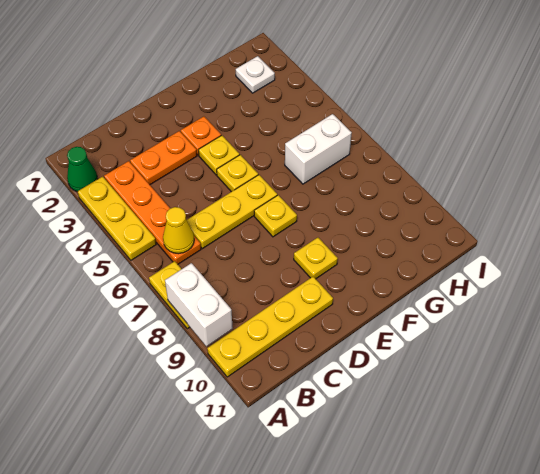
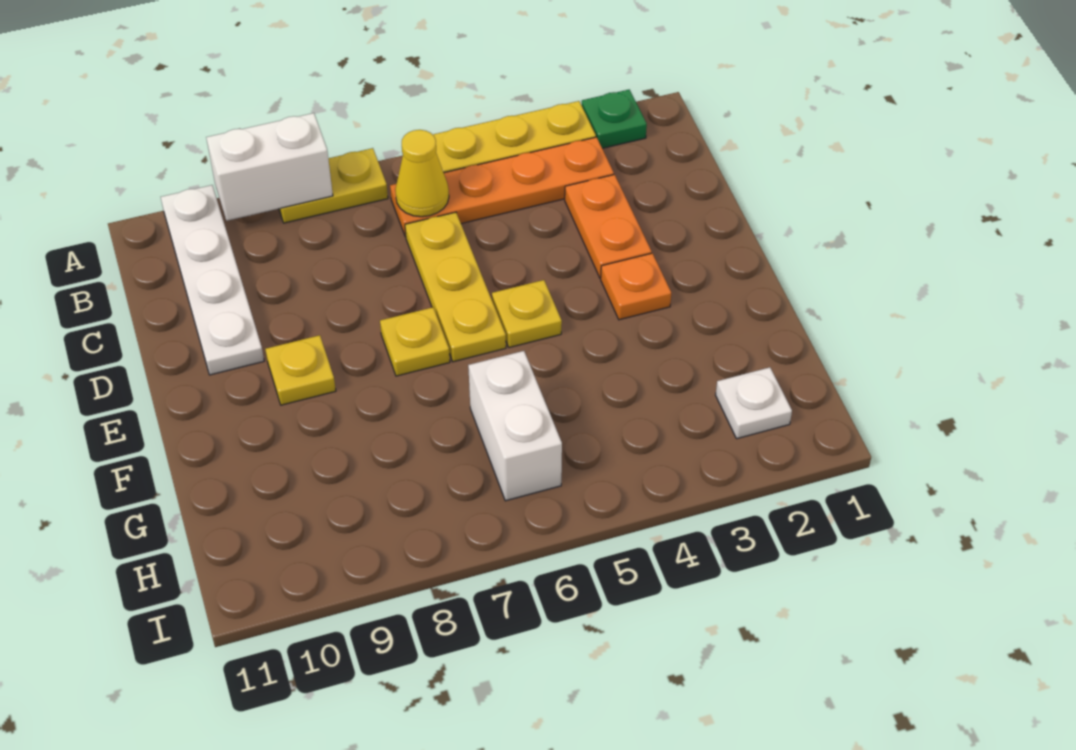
green 1x1 cone [67,147,98,192] -> green 1x1 plate [582,90,647,148]
yellow 1x4 plate [207,277,333,377] -> white 1x4 plate [161,185,264,375]
yellow 1x1 plate [199,135,239,175] -> none

